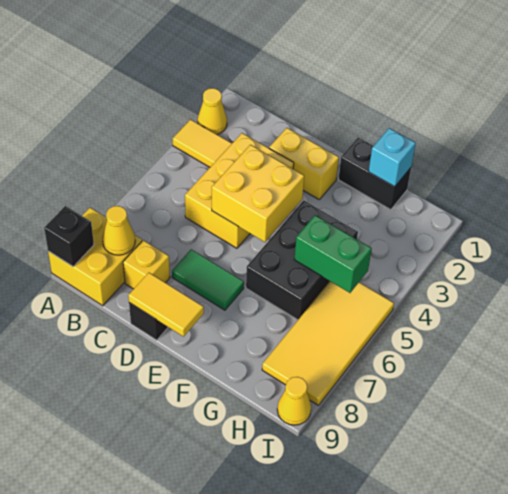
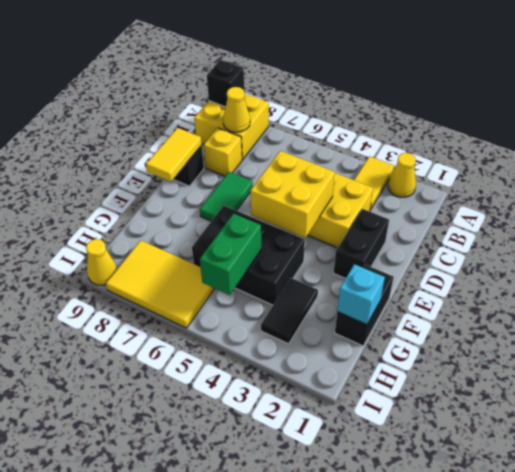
yellow 1x2 brick [269,128,339,199] -> black 1x2 brick [334,209,389,279]
none -> black 1x2 tile [261,278,318,344]
yellow 2x4 tile [262,281,394,405] -> yellow 2x3 tile [106,240,215,328]

